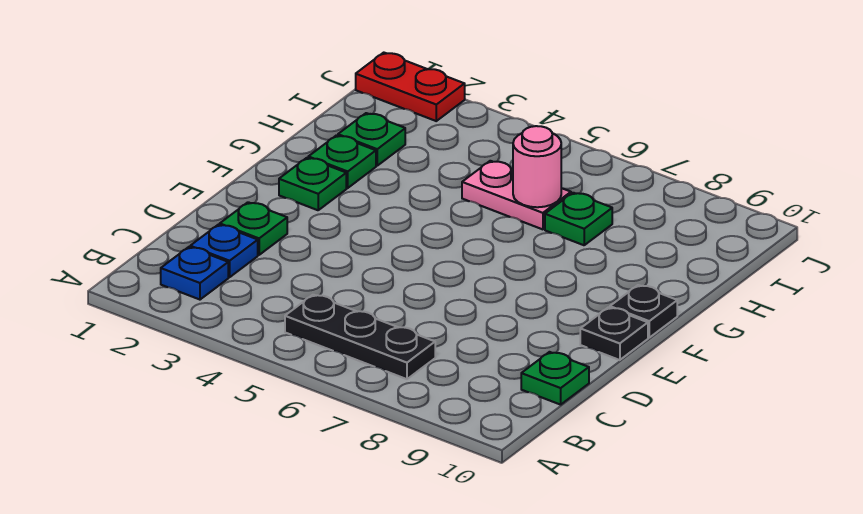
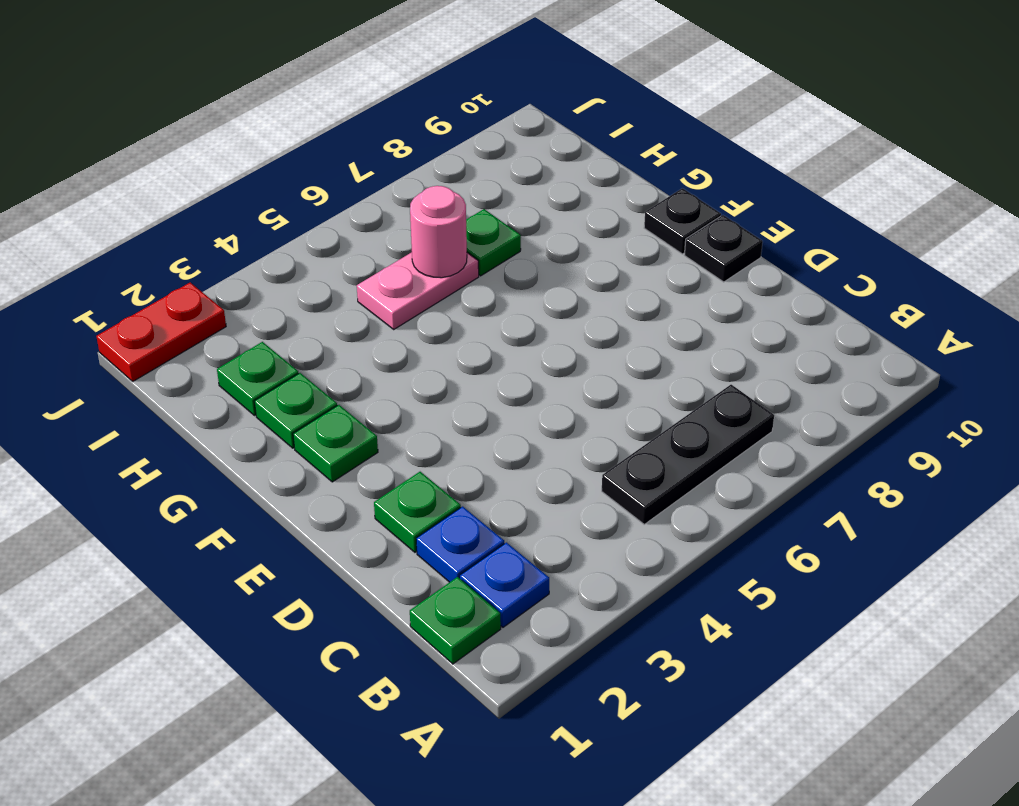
green 1x1 plate [521,352,589,405] -> green 1x1 plate moved to [410,577,501,664]

